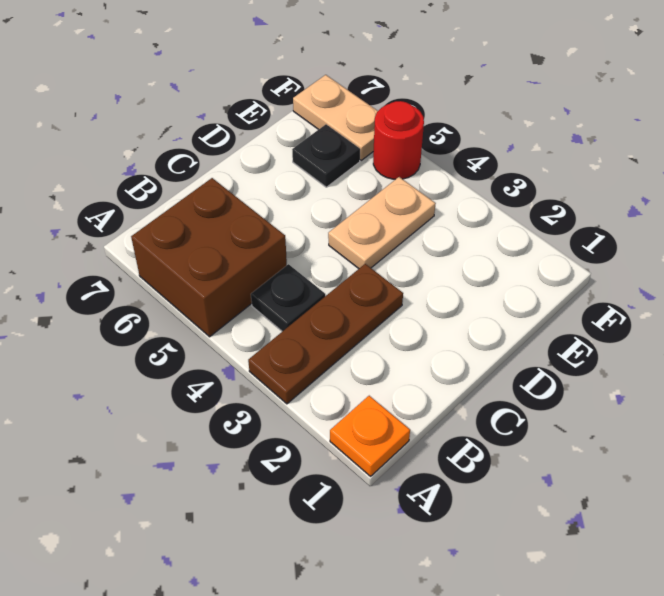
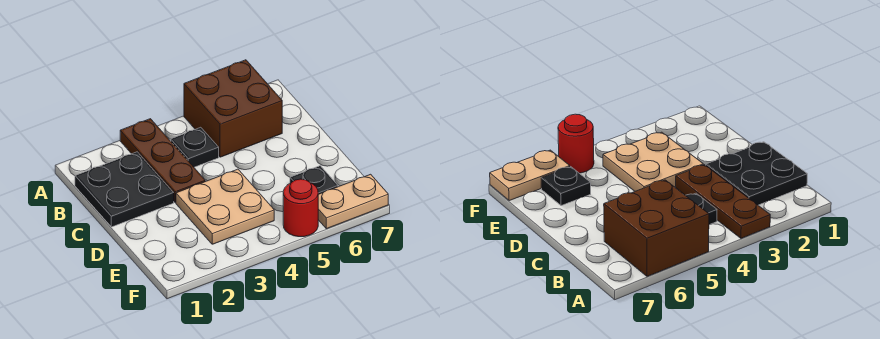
orange 1x1 plate [330,396,410,476] -> none
none -> black 2x2 plate [75,152,174,227]
tan 1x2 plate [328,177,436,269] -> tan 2x2 plate [176,169,274,244]

